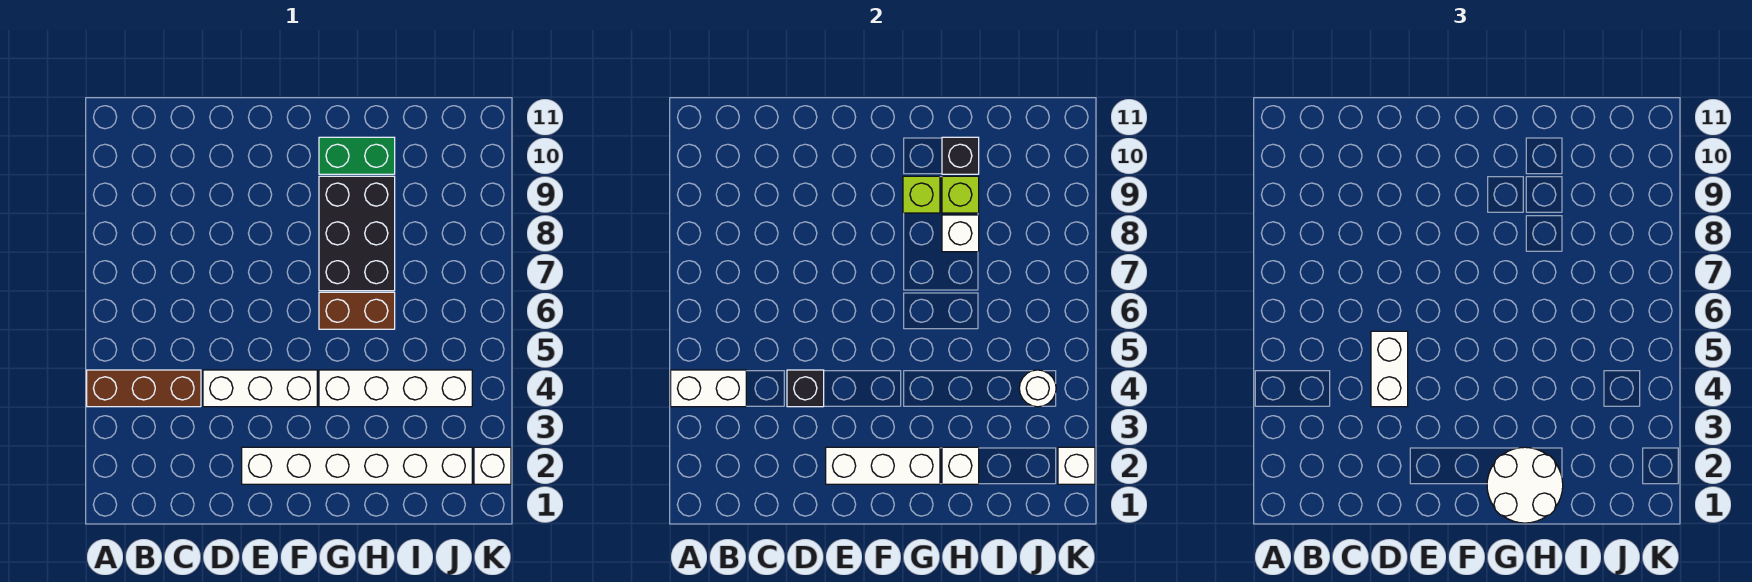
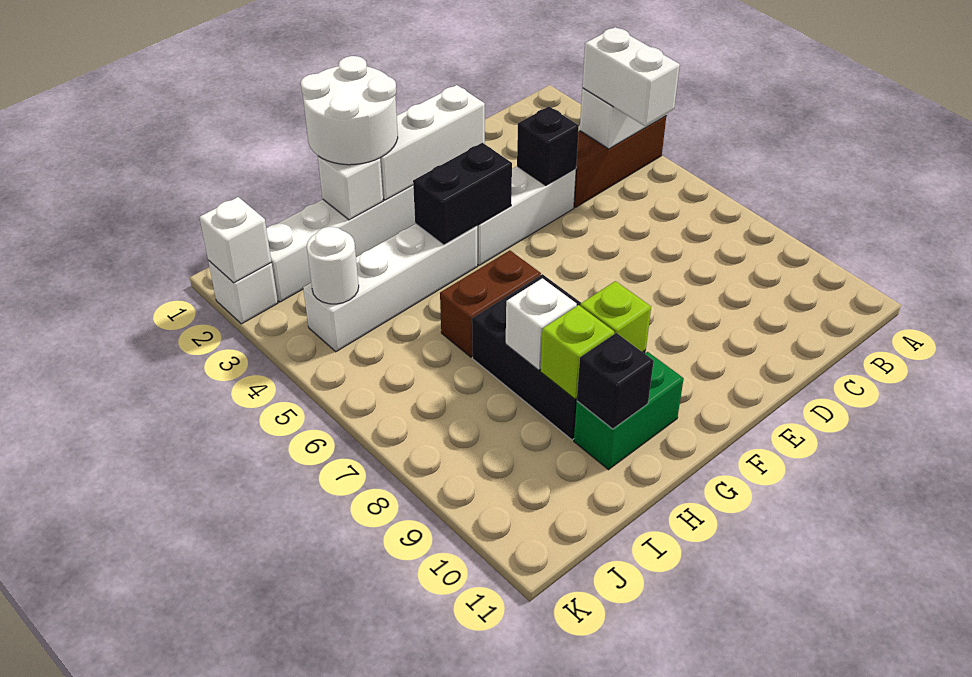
white 1x2 brick [1371,331,1408,407] -> white 1x2 brick moved to [582,27,680,126]
none -> black 1x2 brick [413,143,512,245]

